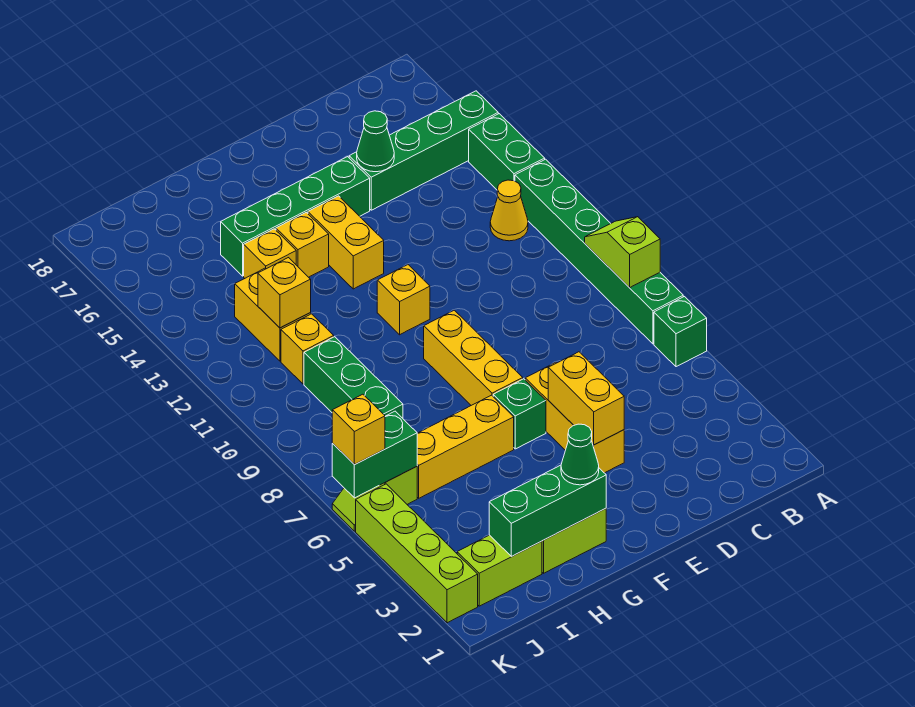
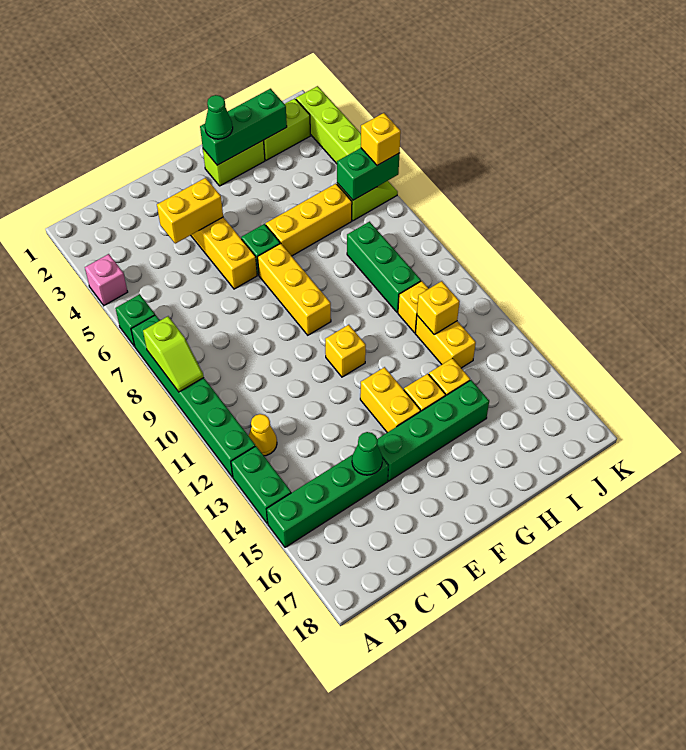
none -> pink 1x1 brick [85,254,128,305]
yellow 1x2 brick [548,352,624,445] -> yellow 1x2 brick turned to [157,178,223,244]

